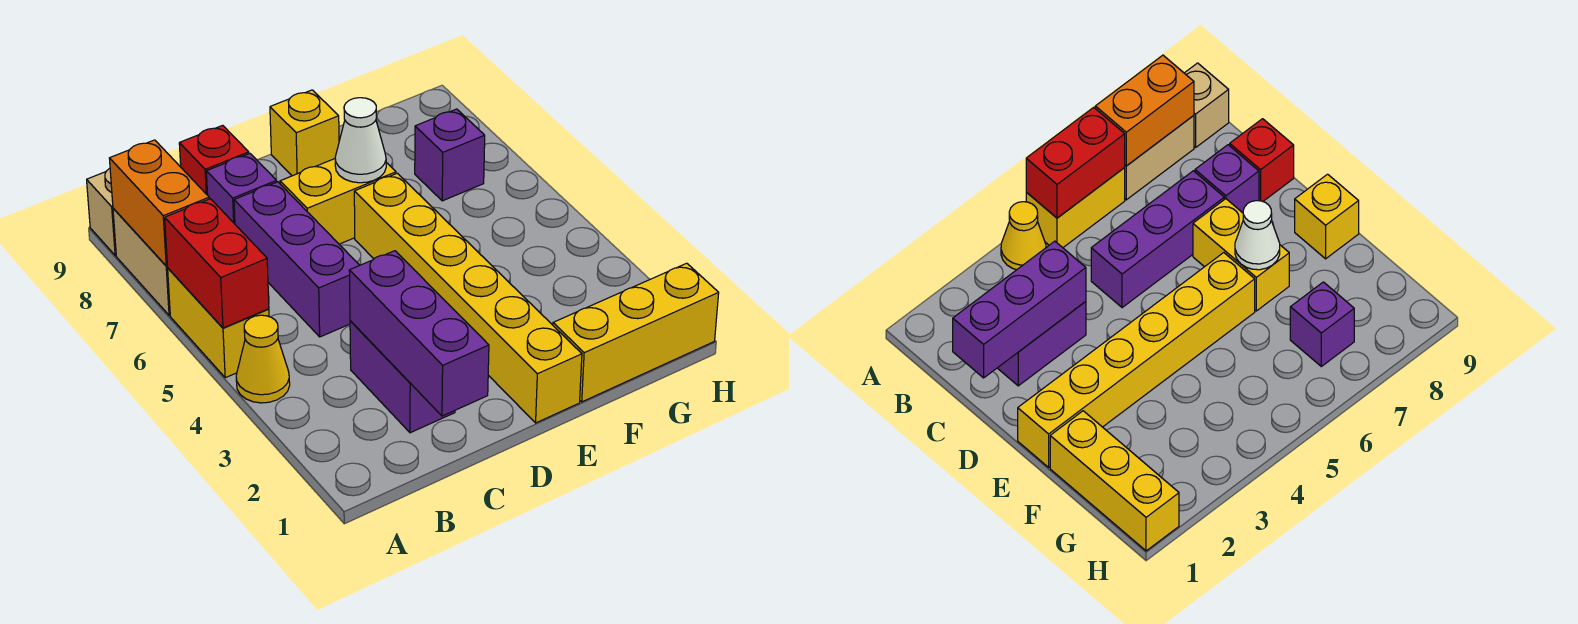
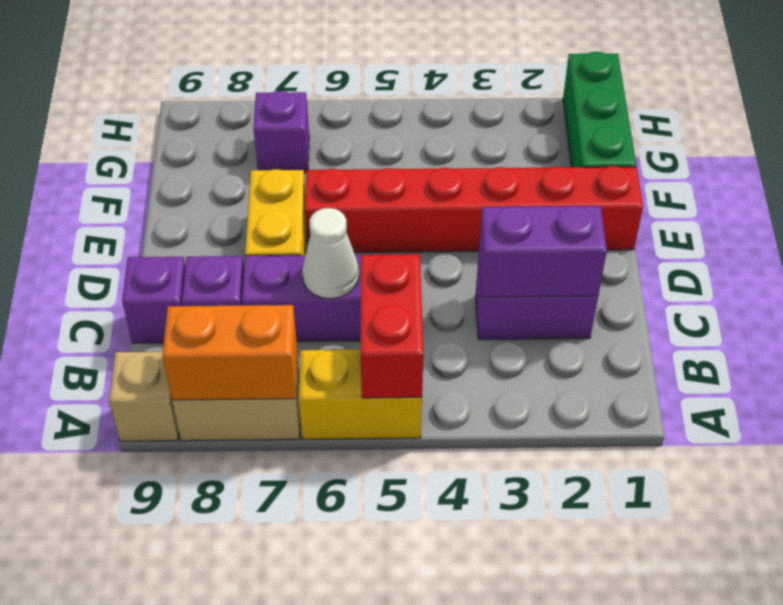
yellow 1x1 cone [236,315,290,403] -> none
red 1x2 brick [165,199,269,328] -> red 1x2 brick turned to [361,254,423,398]
purple 1x3 brick [349,251,489,416] -> purple 1x2 brick [479,206,607,297]
red 1x1 brick [179,125,249,195] -> purple 1x1 brick [122,257,185,343]
yellow 1x6 brick [354,173,582,423] -> red 1x6 brick [305,166,643,252]
white 1x1 cone [335,98,386,183] -> white 1x1 cone moved to [302,208,359,299]
yellow 1x1 brick [270,90,339,176] -> none
yellow 1x3 brick [553,263,719,402] -> green 1x3 brick [563,52,636,167]

